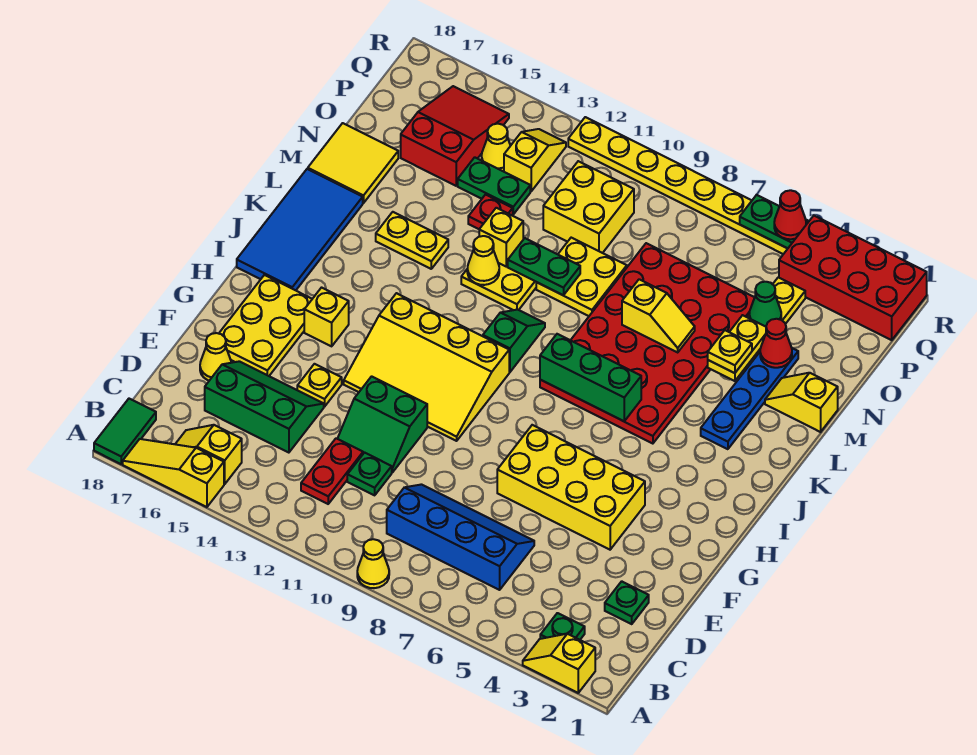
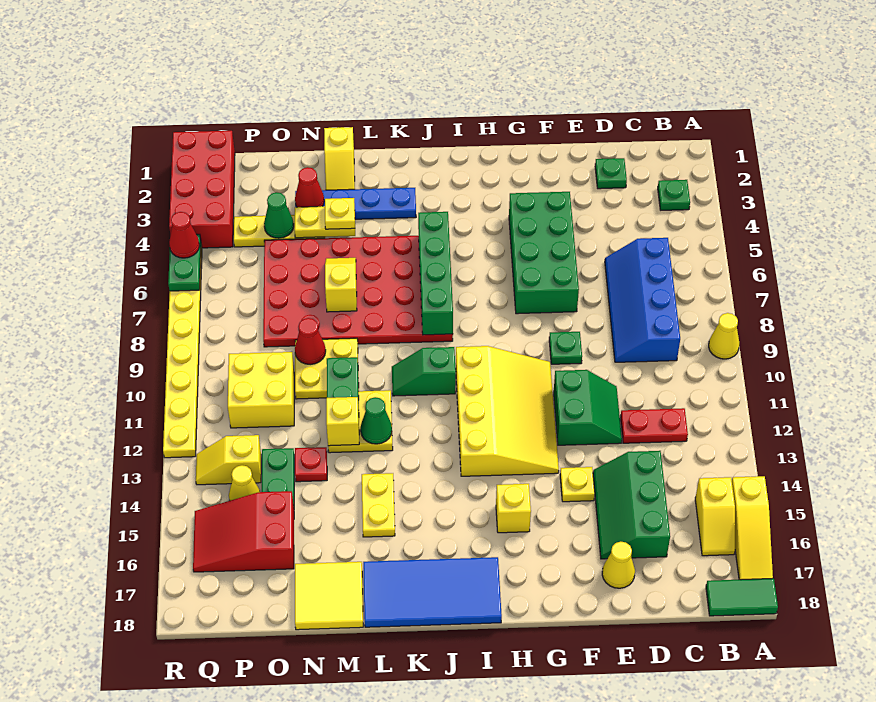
yellow 1x2 slope [523,634,595,693] -> none
green 1x1 plate [347,453,392,495] -> green 1x1 plate moved to [549,332,582,364]
yellow 2x4 brick [497,425,645,550] -> green 2x4 brick [509,192,579,314]
yellow 2x3 plate [219,275,312,376] -> none
green 1x3 brick [540,334,641,421] -> green 1x4 brick [418,212,453,335]
yellow 1x1 cone [467,236,499,285] -> green 1x1 cone [361,397,392,444]
none -> red 1x1 cone [295,318,326,364]

